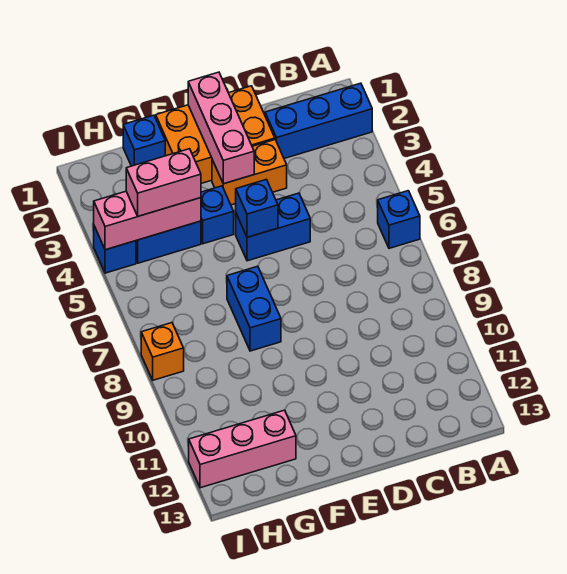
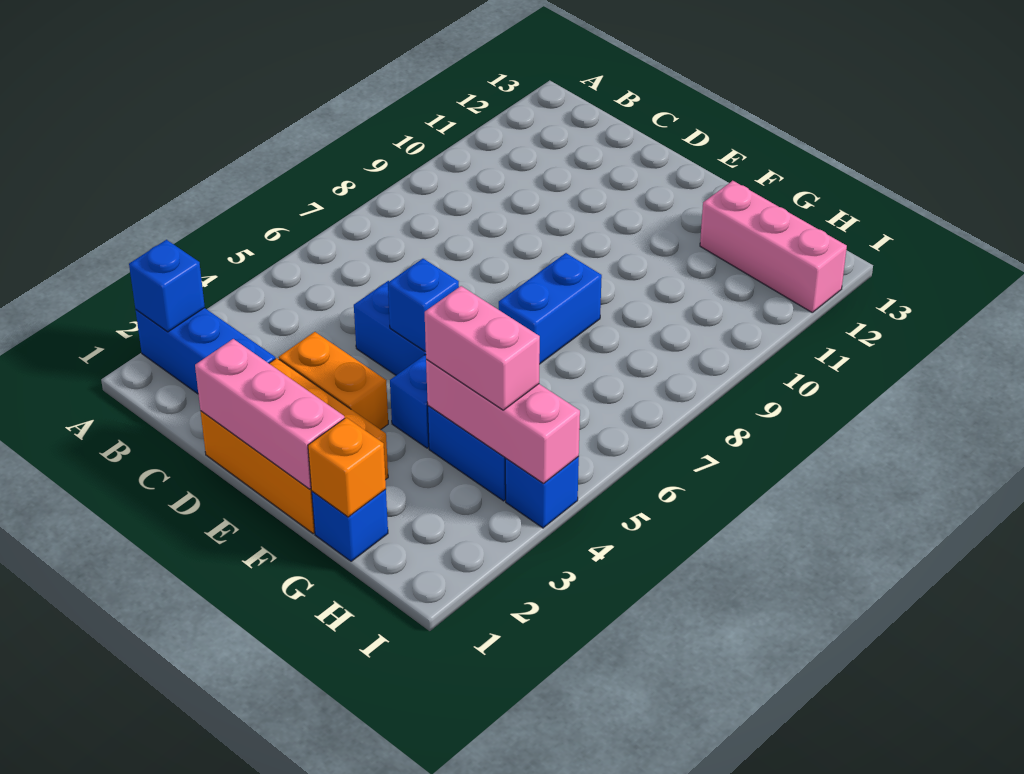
blue 1x1 brick [378,191,420,248] -> blue 1x1 brick moved to [129,240,205,332]
pink 1x3 brick [188,72,254,184] -> pink 1x3 brick turned to [195,339,344,489]
orange 1x1 brick [141,323,184,380] -> orange 1x1 brick moved to [308,418,386,517]

